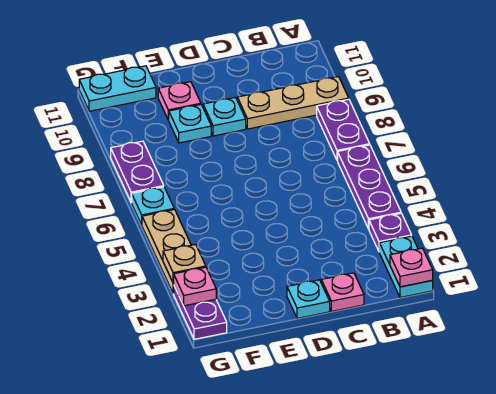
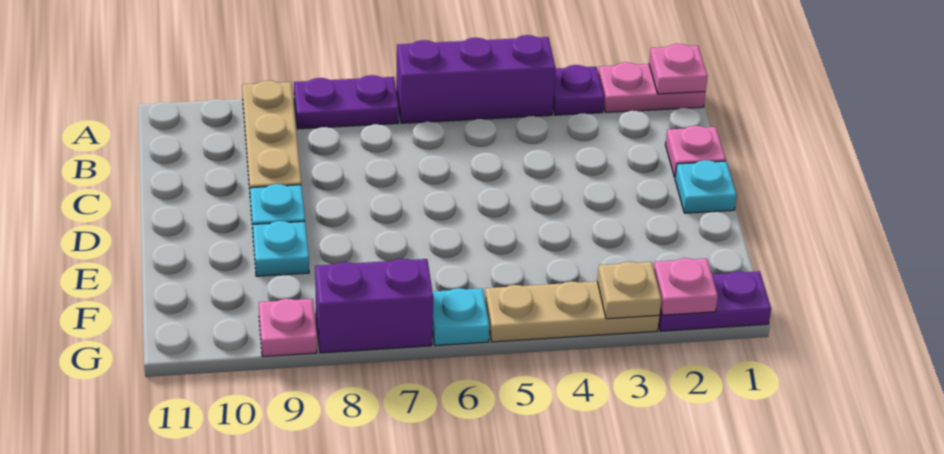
cyan 1x2 plate [379,236,433,297] -> pink 1x2 plate [598,62,705,112]
purple 1x3 plate [338,145,401,229] -> purple 1x3 brick [396,35,556,123]
pink 1x1 plate [158,82,201,120] -> pink 1x1 plate moved to [259,299,317,357]
cyan 1x2 plate [79,66,156,111] -> none
purple 1x2 plate [111,141,164,203] -> purple 1x2 brick [315,259,433,353]

